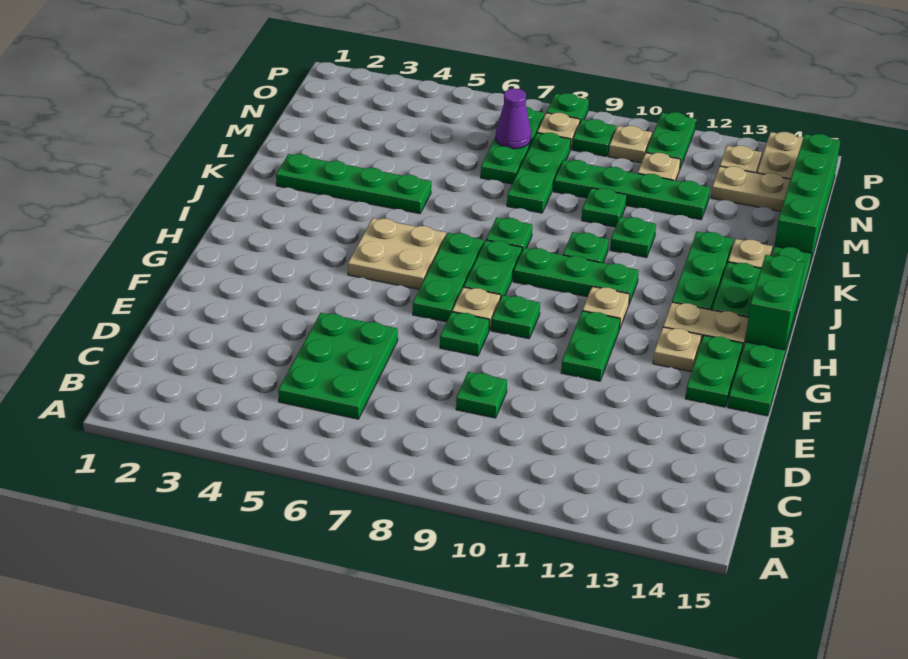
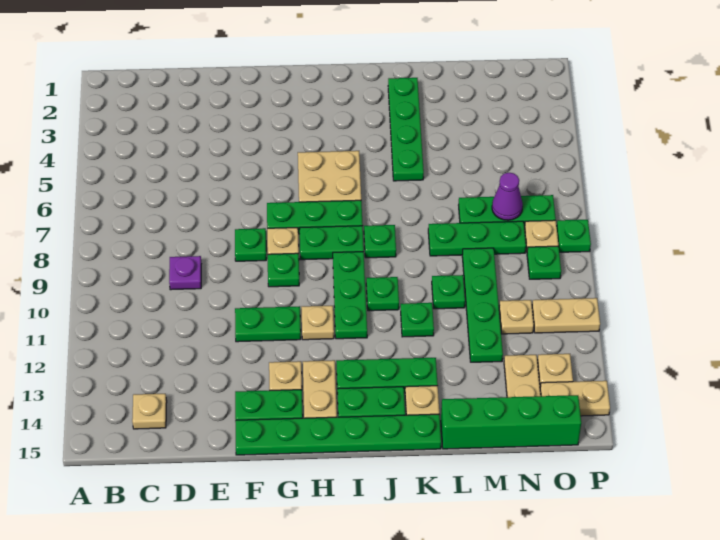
green 2x3 plate [278,313,398,419] -> none
green 1x1 plate [456,372,507,418] -> purple 1x1 plate [169,256,201,290]
green 1x2 brick [745,255,804,350] -> none
tan 1x1 plate [609,126,652,163] -> tan 1x1 plate moved to [132,394,167,429]
green 1x2 plate [646,112,696,168] -> tan 1x2 plate [532,298,600,333]

